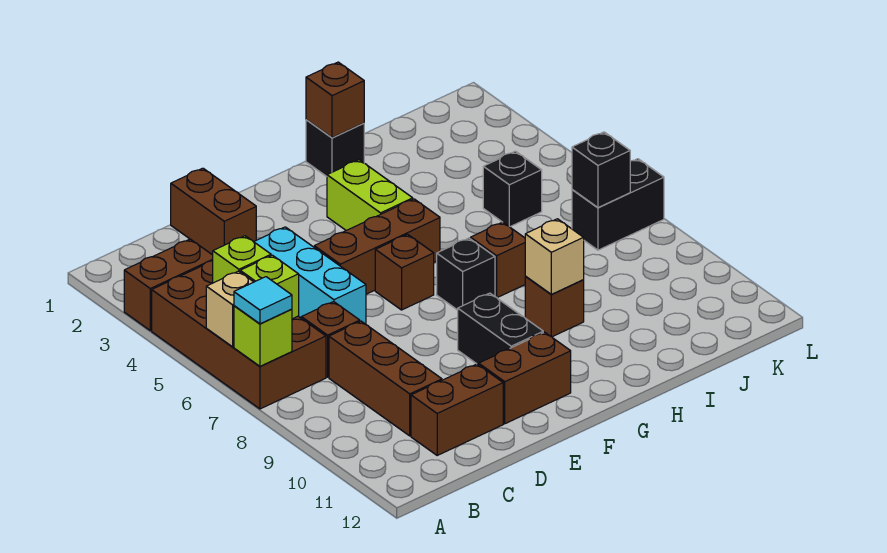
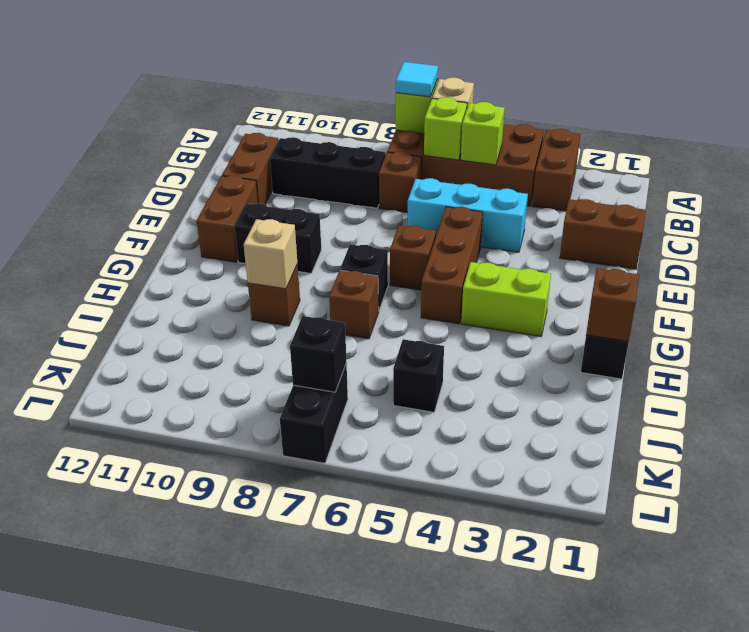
brown 1x3 brick [329,321,442,436] -> black 1x3 brick [270,137,385,208]

